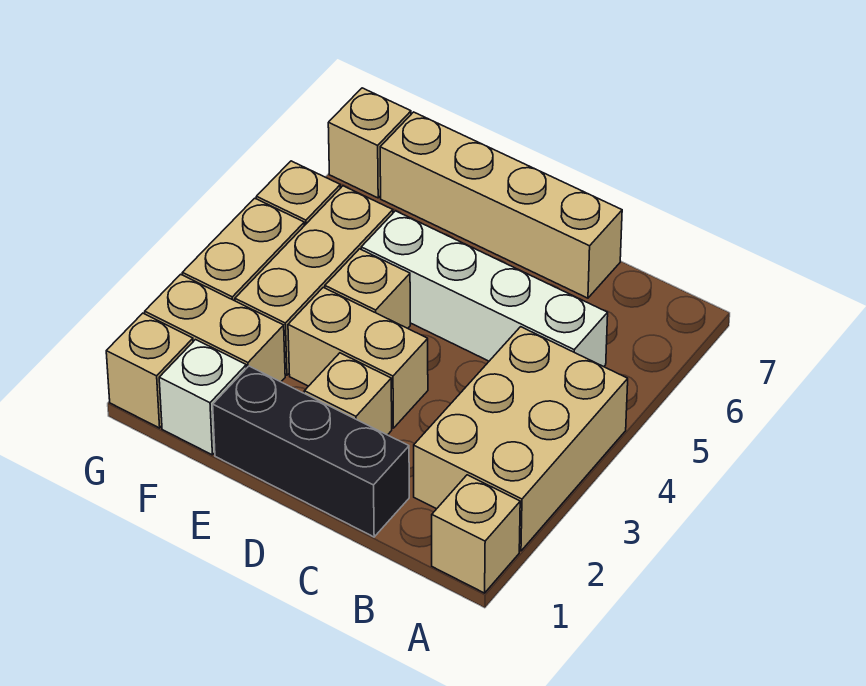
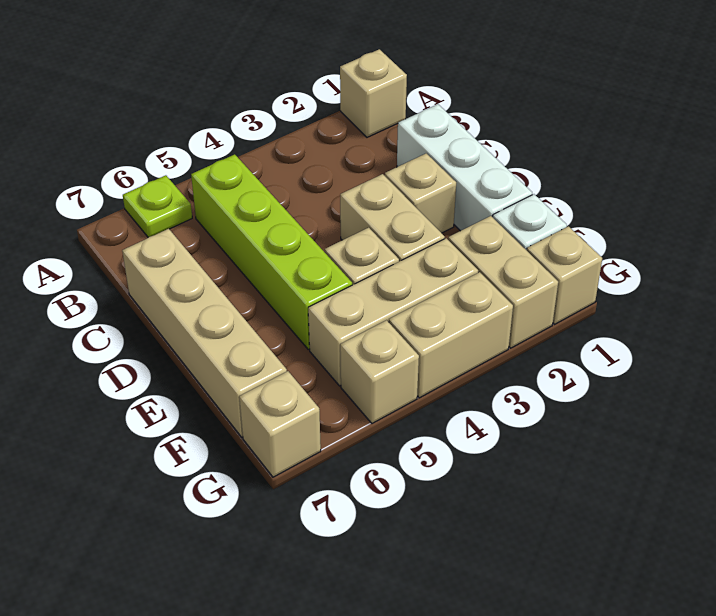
tan 2x3 brick [414,327,628,551] -> none
none -> lime 1x1 plate [123,175,192,237]
white 1x4 brick [361,211,608,367] -> lime 1x4 brick [191,154,352,349]
black 1x3 brick [213,366,409,537] -> white 1x3 brick [397,104,532,231]

